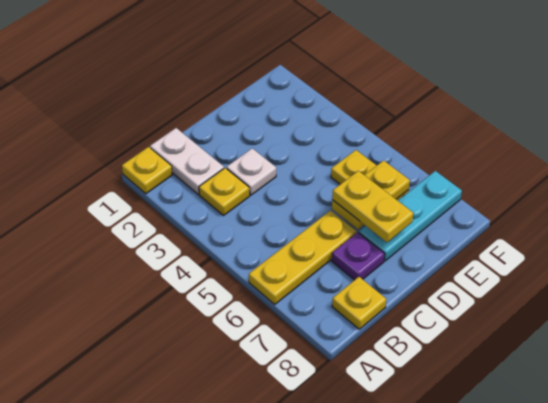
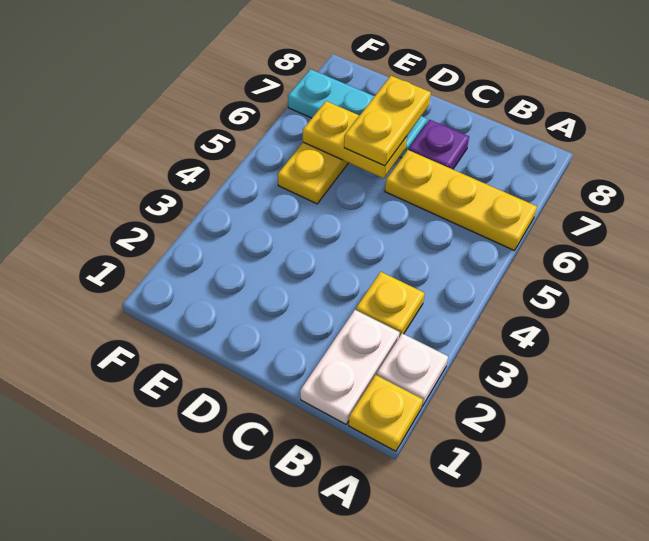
yellow 1x1 plate [332,277,386,329] -> none
white 1x1 plate [227,148,276,195] -> white 1x1 plate moved to [377,333,448,406]

